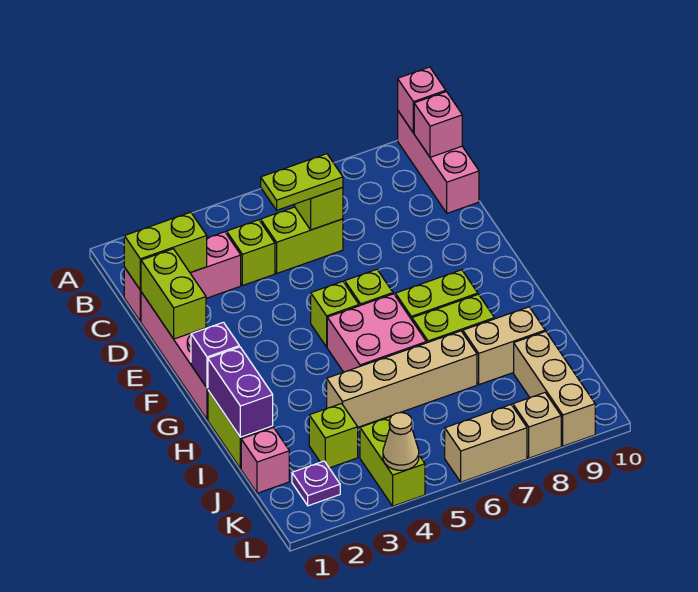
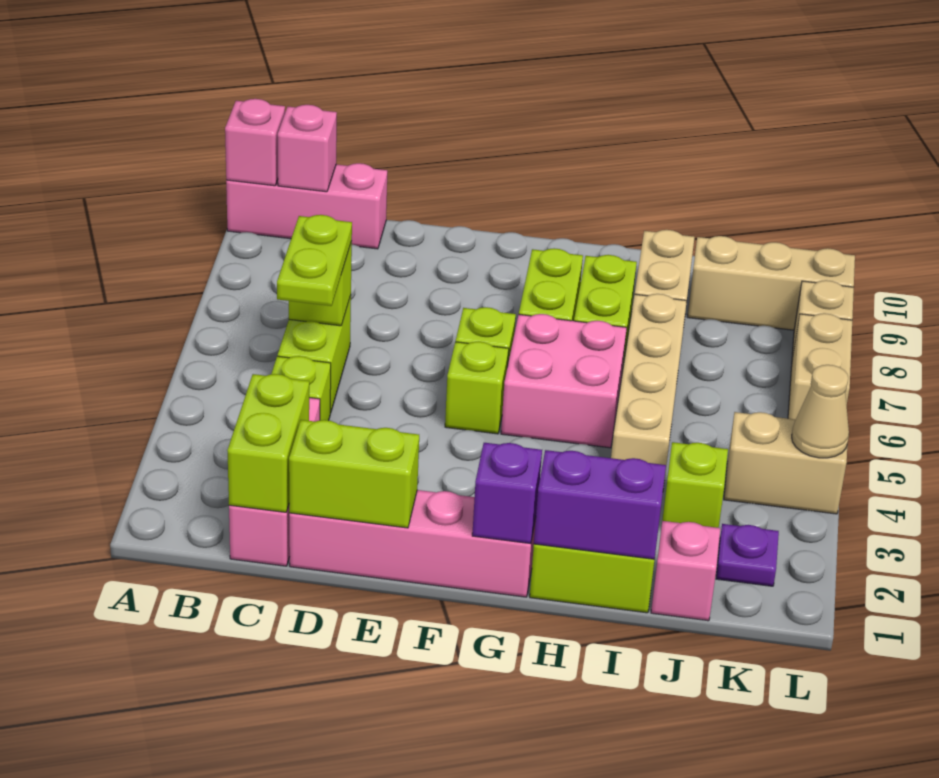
lime 1x2 brick [360,417,425,506] -> tan 1x2 brick [724,412,847,514]

